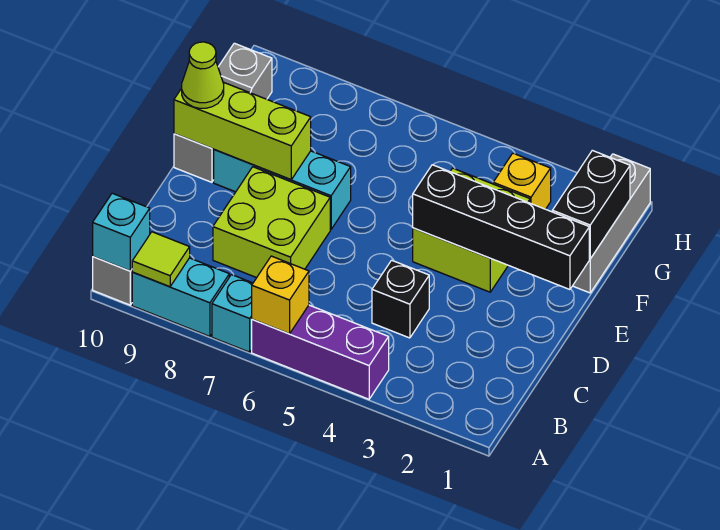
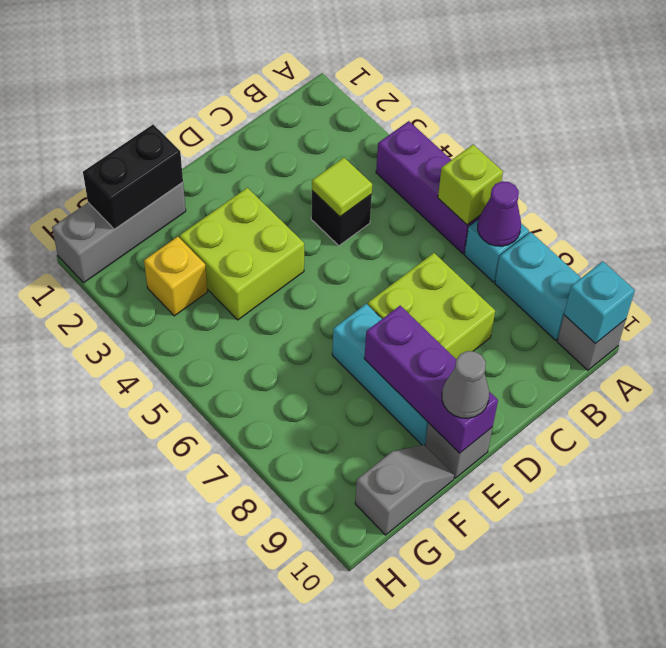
yellow 1x1 brick [252,256,309,334] -> lime 1x1 brick [438,145,503,225]
none -> purple 1x1 cone [478,181,521,246]
lime 1x1 tile [132,232,190,287] -> lime 1x1 tile moved to [312,158,372,217]
black 1x4 brick [413,165,589,290] -> none
lime 1x3 brick [174,82,311,180] -> purple 1x3 brick [364,306,498,453]
lime 1x1 cone [182,42,224,108] -> grey 1x1 cone [442,351,489,418]

